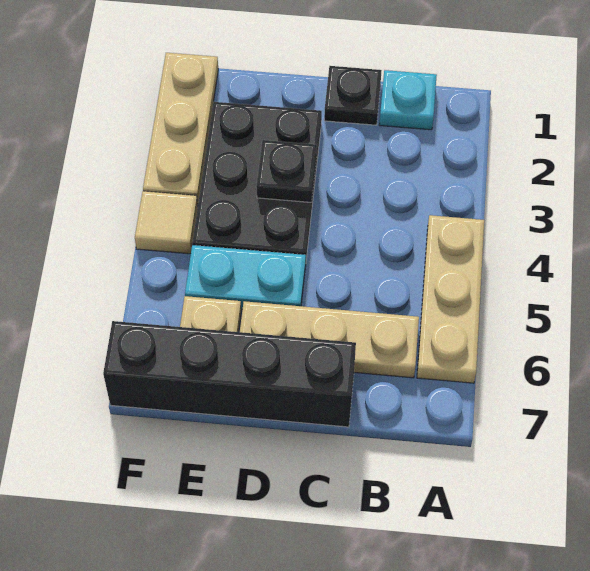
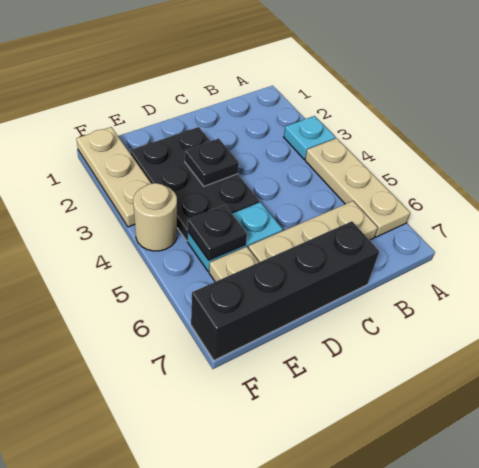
cyan 1x1 plate [379,70,437,130] -> cyan 1x1 plate moved to [284,116,336,159]
black 1x1 plate [324,66,382,125] -> black 1x1 plate moved to [188,205,247,260]
tan 1x1 tile [135,191,198,254] -> tan 1x1 round brick [133,183,177,251]

